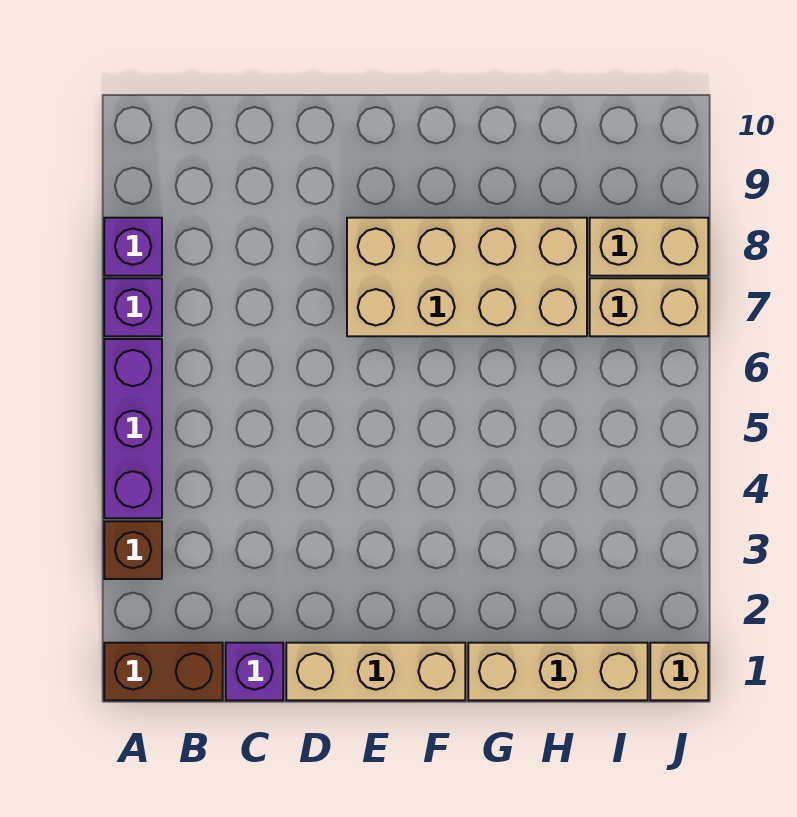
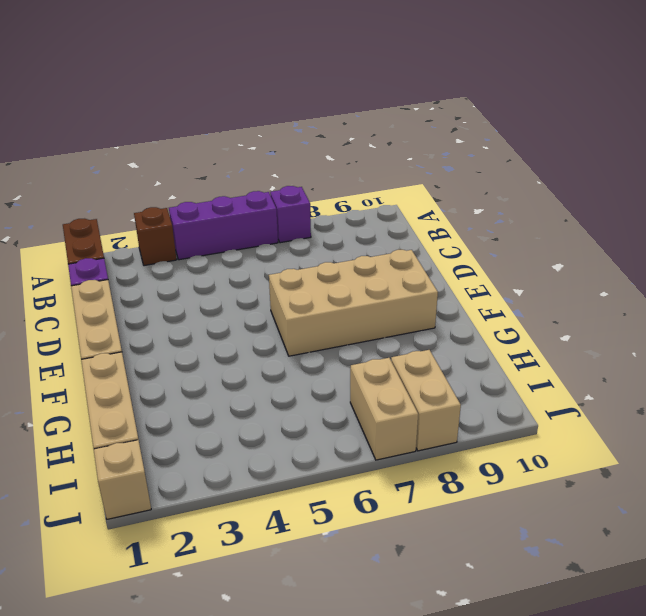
purple 1x1 brick [104,218,162,276] -> none
tan 2x4 brick [347,218,587,336] -> tan 2x4 brick turned to [269,250,438,356]

